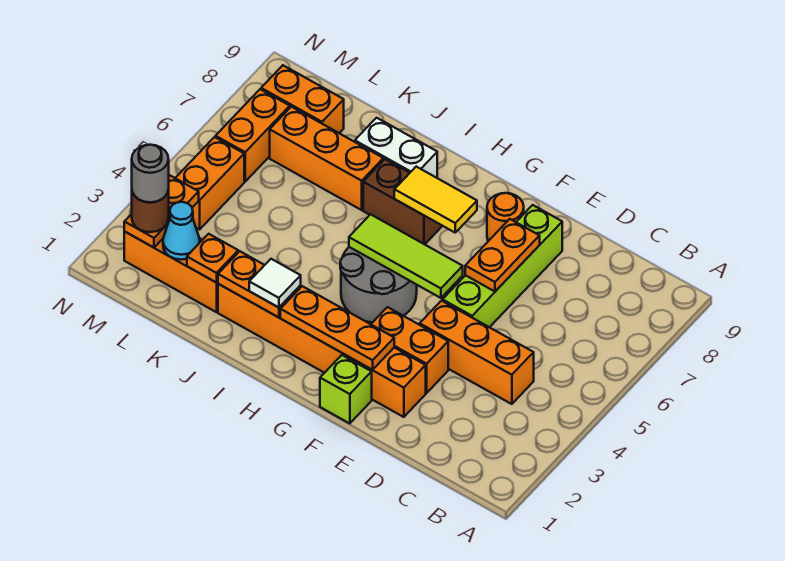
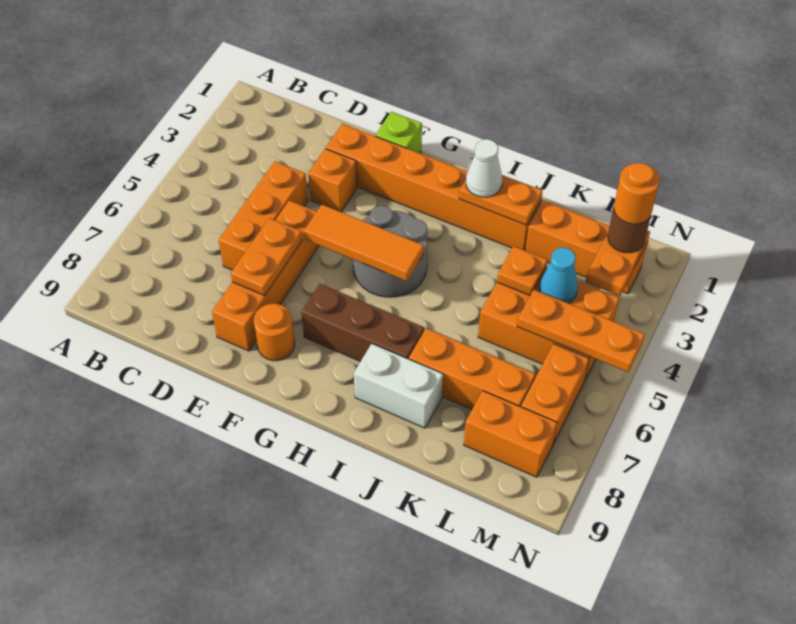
orange 1x3 brick [420,301,534,404] -> orange 1x3 brick turned to [219,161,308,270]
orange 1x2 brick [371,307,448,393] -> orange 1x1 brick [308,149,357,212]
lime 1x4 brick [443,205,562,327] -> orange 1x4 brick [212,200,319,351]
orange 1x3 plate [280,286,394,370] -> orange 1x3 plate moved to [517,290,645,372]
lime 1x3 tile [349,214,463,298] -> orange 1x3 tile [304,204,424,281]
yellow 1x2 tile [394,167,477,232] -> none
brown 1x2 brick [363,159,442,244] -> brown 1x3 brick [301,284,424,361]
white 1x1 tile [249,259,301,308] -> white 1x1 cone [466,139,502,197]
orange 1x1 plate [187,234,238,283] -> orange 1x1 plate moved to [497,246,548,295]
cyan 1x1 cone [163,202,200,260] -> cyan 1x1 cone moved to [539,247,578,303]
grey 1x1 round brick [132,145,169,202] -> orange 1x1 round brick [614,163,660,224]
orange 1x2 brick [176,137,244,229] -> orange 2x3 brick [478,270,619,381]

